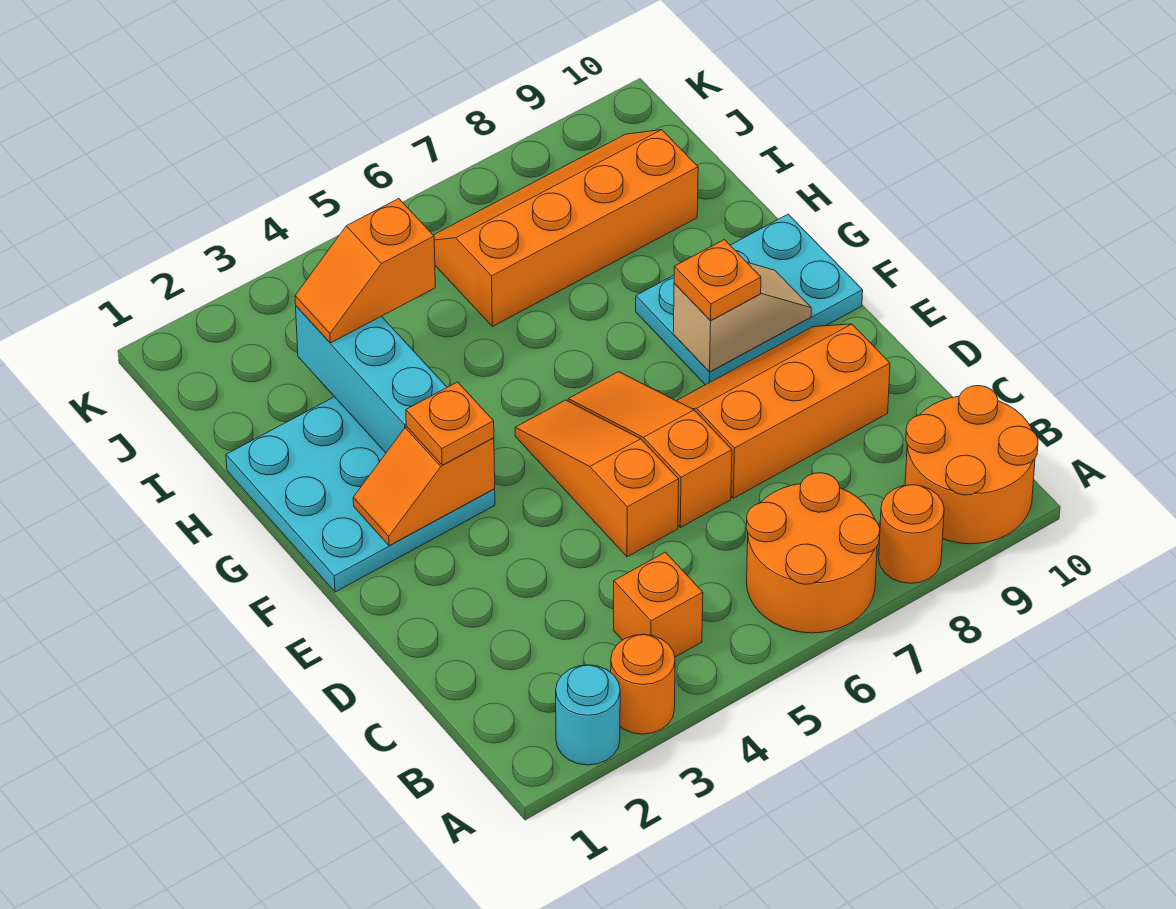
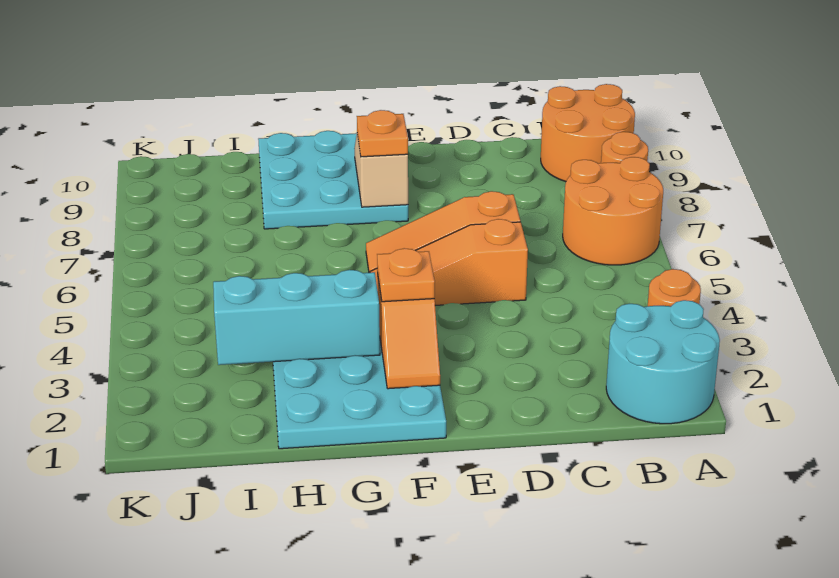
cyan 1x1 round brick [556,665,620,765] -> cyan 2x2 round brick [606,300,720,424]
orange 1x1 brick [614,552,703,657] -> none
orange 2x3 slope [677,324,890,498] -> none
cyan 2x3 plate [636,214,863,385] -> cyan 3x3 plate [258,131,408,229]
orange 1x2 slope [295,199,435,343] -> none
orange 2x4 slope [434,130,698,326] -> none

